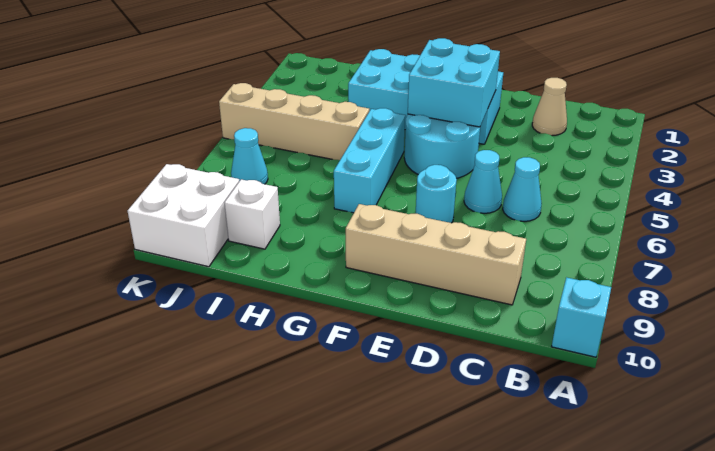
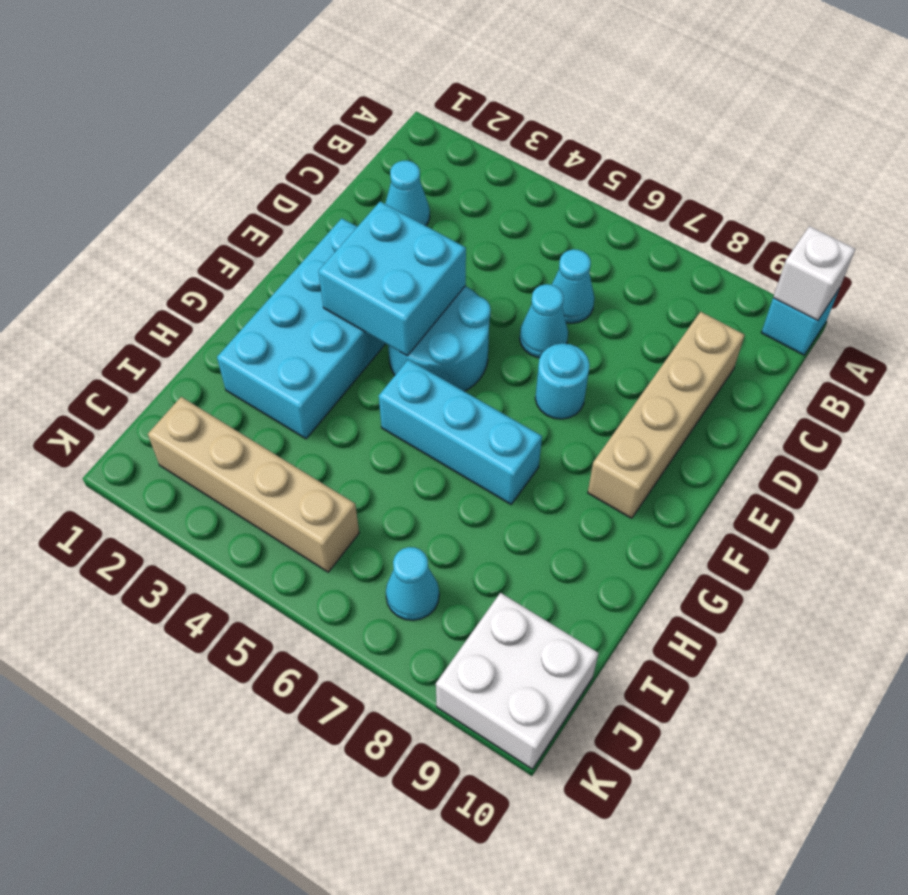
tan 1x1 cone [532,78,567,136] -> cyan 1x1 cone [385,161,430,226]
tan 1x4 brick [219,83,369,160] -> tan 1x4 brick turned to [148,397,359,572]
white 1x1 brick [224,179,280,249] -> white 1x1 brick moved to [773,226,855,320]

